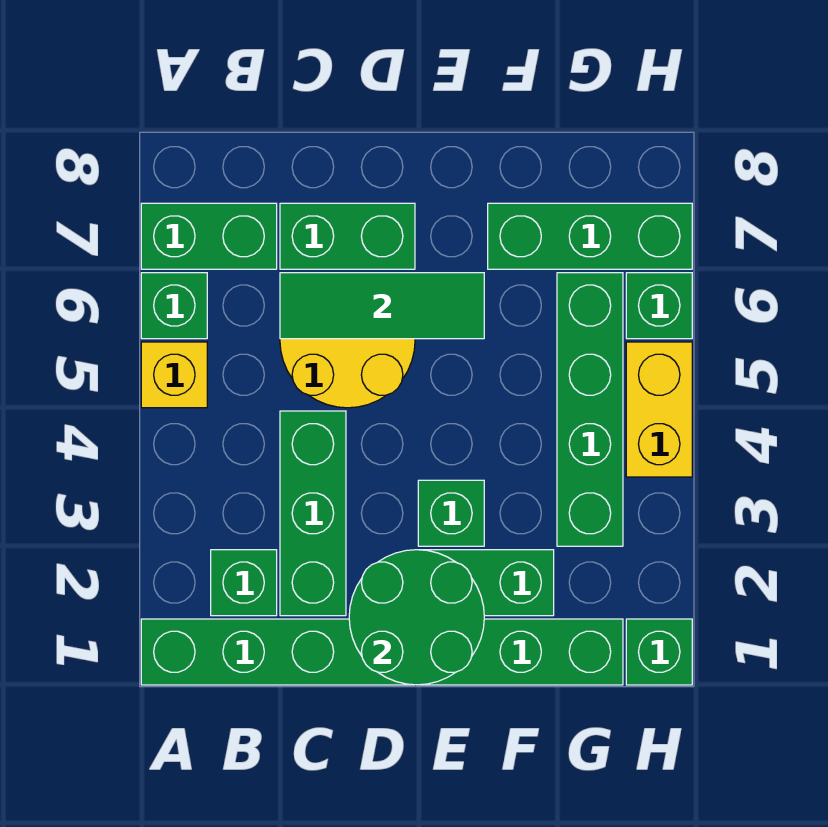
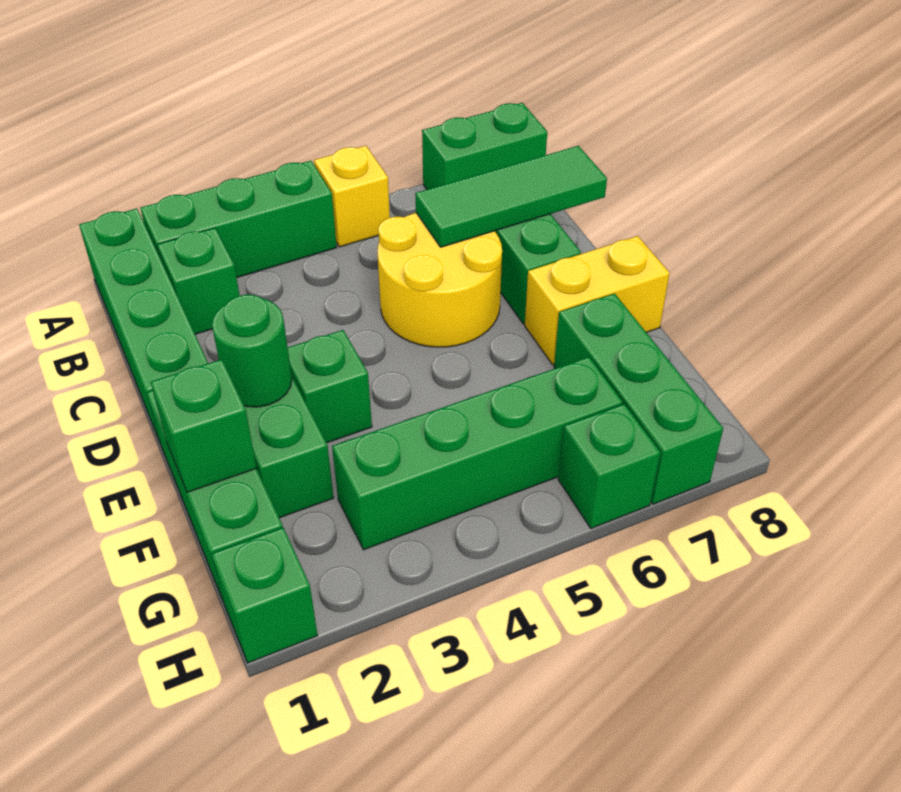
green 1x1 brick [141,273,207,339] -> green 1x1 brick moved to [151,359,256,492]
green 1x2 brick [141,203,277,269] -> green 1x2 brick turned to [422,103,547,190]
green 1x3 brick [280,411,346,616] -> green 1x3 brick moved to [140,161,337,277]
green 1x3 tile [280,273,484,339] -> green 1x3 tile turned to [415,146,607,247]
green 2x2 round brick [349,550,484,685] -> green 1x1 round brick [212,295,292,407]
yellow 1x2 brick [626,342,692,477] -> yellow 1x2 brick moved to [525,236,670,365]

